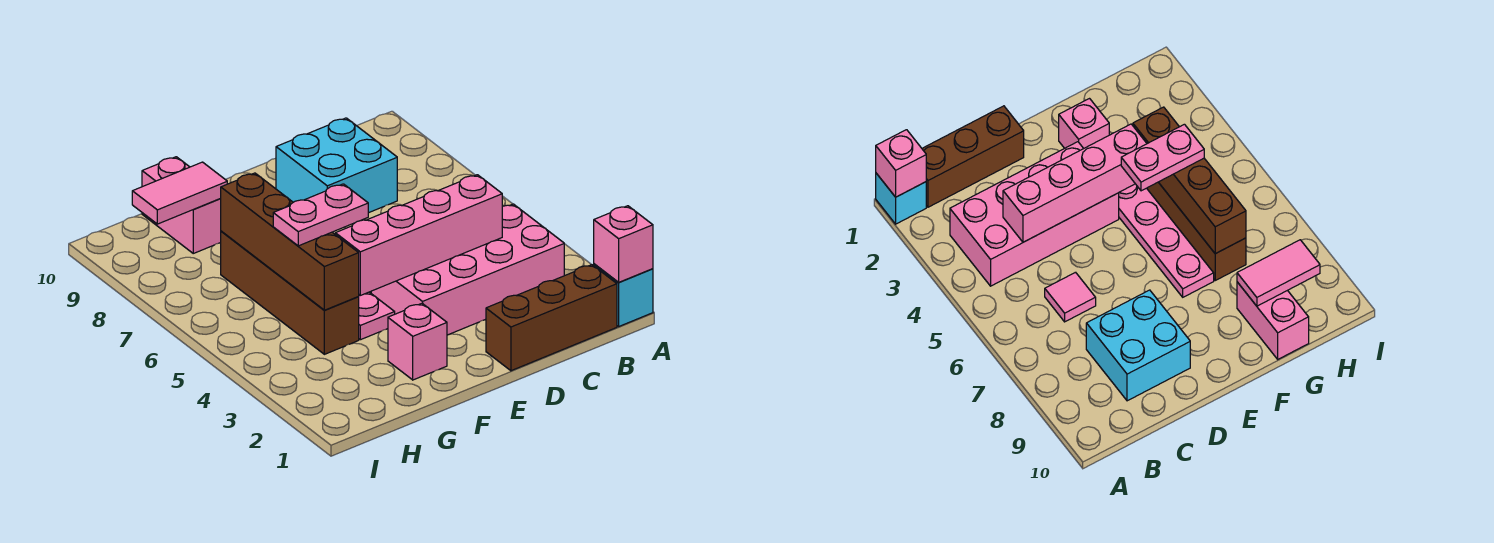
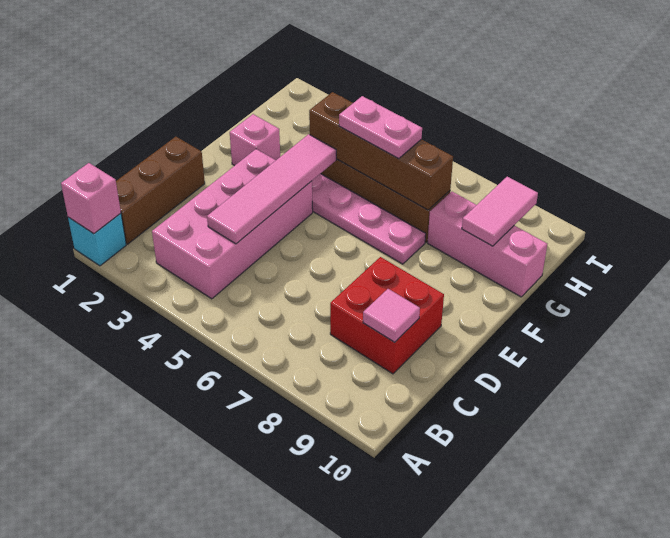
pink 1x4 brick [335,175,502,295] -> pink 1x4 tile [207,134,336,244]
pink 1x1 tile [1045,272,1096,322] -> pink 1x1 tile moved to [363,289,420,342]
cyan 2x2 brick [276,118,397,213] -> red 2x2 brick [330,257,444,374]
pink 1x2 plate [273,184,368,246] -> pink 1x2 plate turned to [339,96,422,159]
pink 1x2 brick [142,157,221,253] -> pink 1x3 brick [428,192,547,297]

